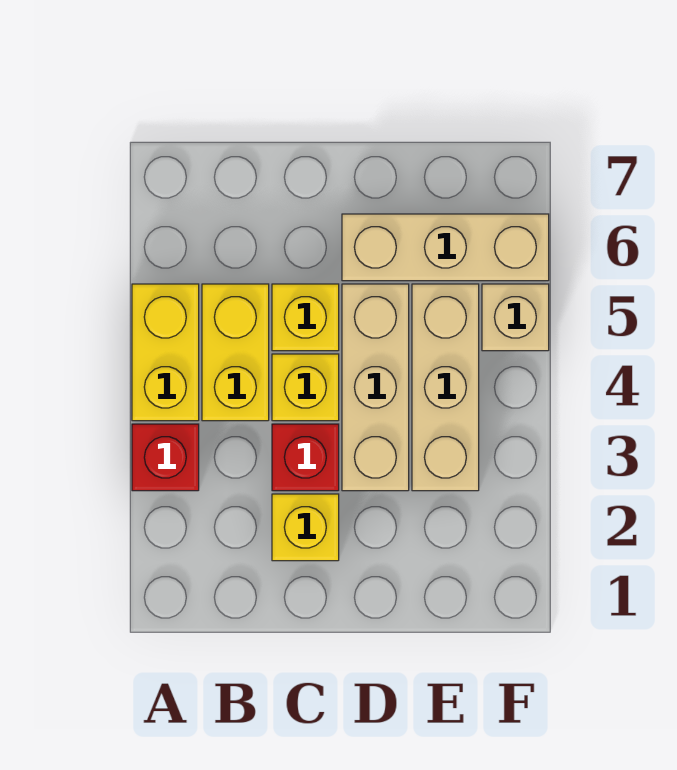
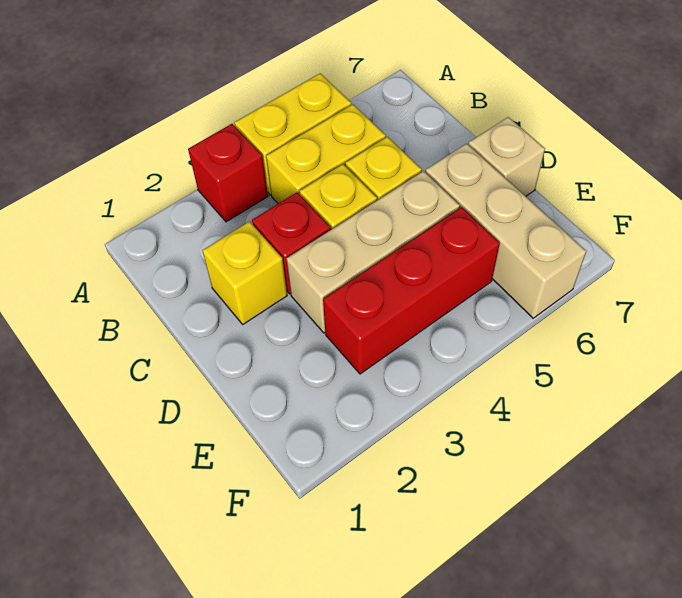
tan 1x3 brick [412,284,479,491] -> red 1x3 brick [323,207,500,374]
tan 1x1 brick [482,284,549,351] -> tan 1x1 brick moved to [468,117,545,196]

